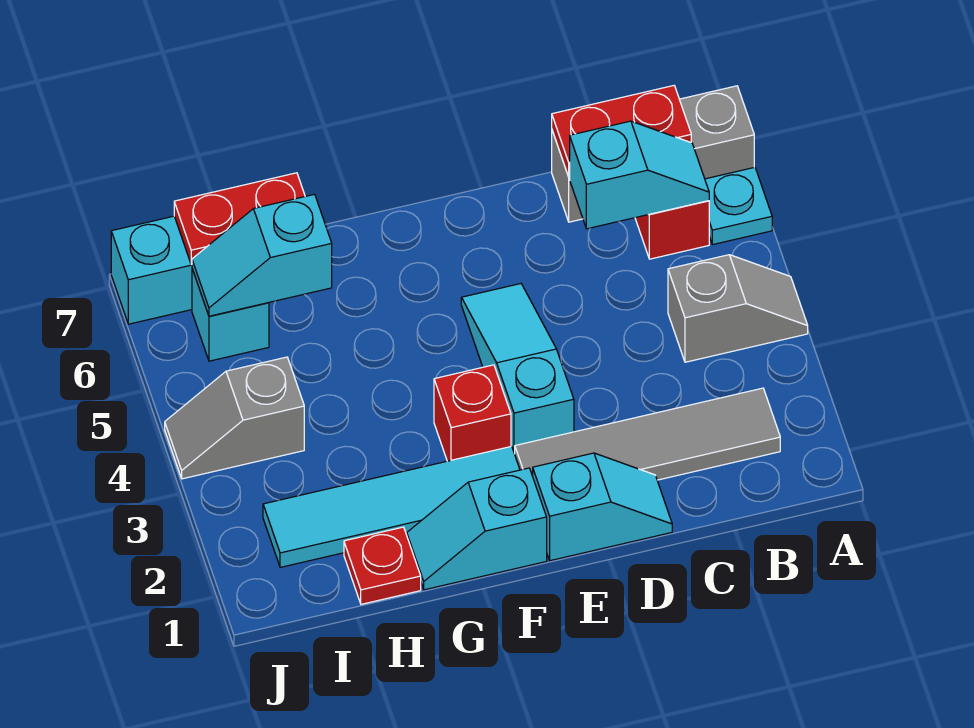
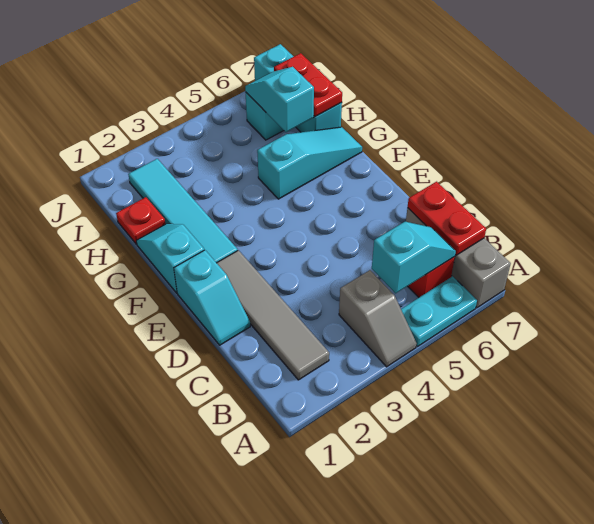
cyan 1x1 plate [705,167,772,245] -> cyan 1x2 plate [401,276,477,347]
cyan 1x2 slope [570,121,709,229] -> cyan 1x2 slope turned to [372,222,456,293]
cyan 1x3 slope [461,284,574,454] -> cyan 1x3 slope moved to [257,127,362,199]
red 1x1 brick [434,365,511,461] -> none
grey 1x2 slope [165,357,304,479] -> none

